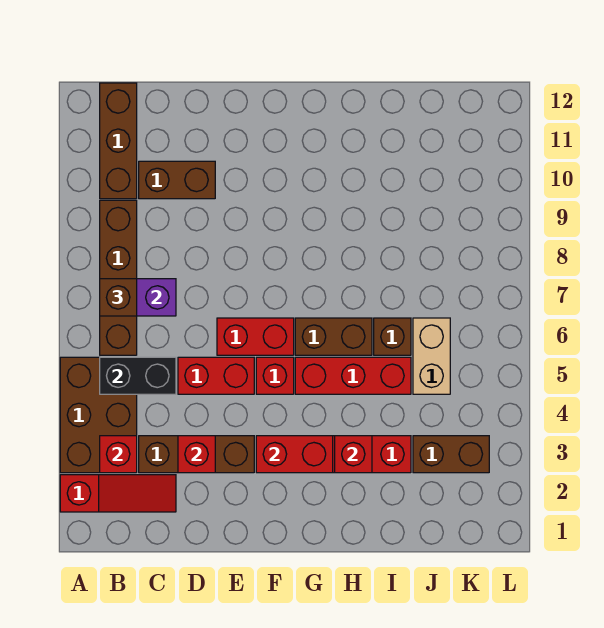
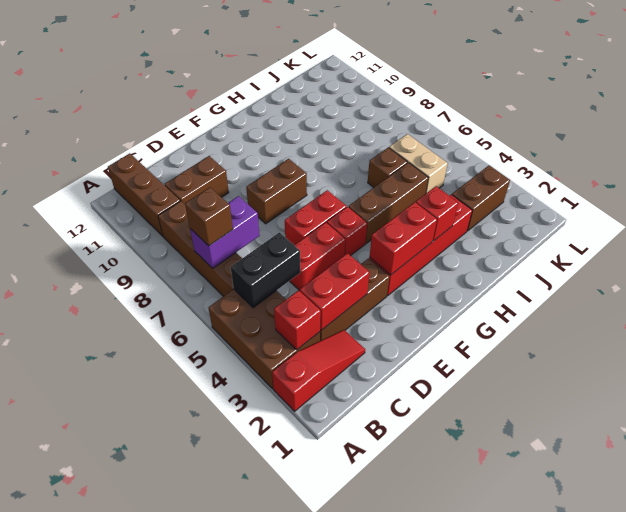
red 1x1 brick [178,436,215,473] -> red 1x2 brick [300,253,370,330]
red 1x3 brick [295,357,411,394] -> brown 1x3 brick [349,163,428,243]
brown 1x2 brick [295,318,372,355] -> brown 1x2 brick moved to [246,159,307,224]

